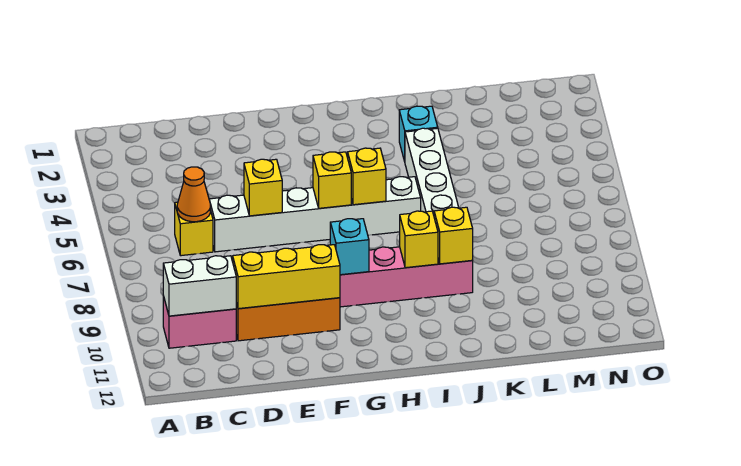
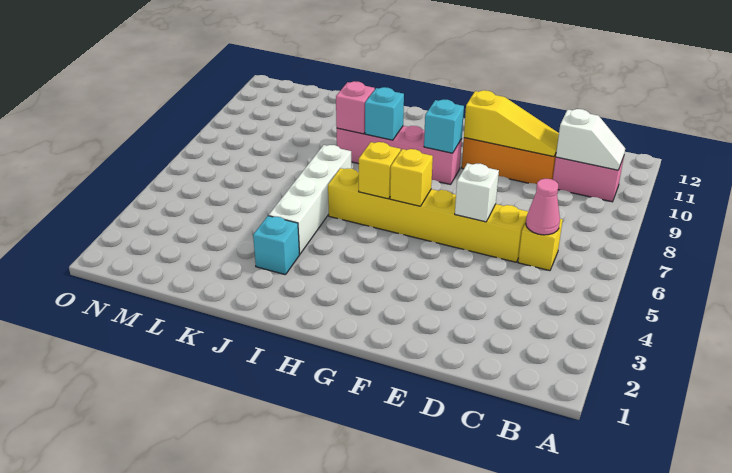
white 1x2 brick [163,256,236,316] -> white 1x2 slope [556,109,625,170]
orange 1x1 cone [177,167,210,222] -> pink 1x1 cone [526,179,560,235]
white 1x6 brick [209,177,421,252] -> yellow 1x6 brick [328,168,528,262]
yellow 1x3 brick [233,245,340,309] -> yellow 1x3 slope [464,90,559,157]
yellow 1x1 brick [244,159,282,216] -> white 1x1 brick [455,163,499,222]
yellow 1x1 brick [400,211,438,268] -> cyan 1x1 brick [365,87,404,140]
yellow 1x1 brick [434,207,473,264] -> pink 1x1 brick [336,81,375,134]

